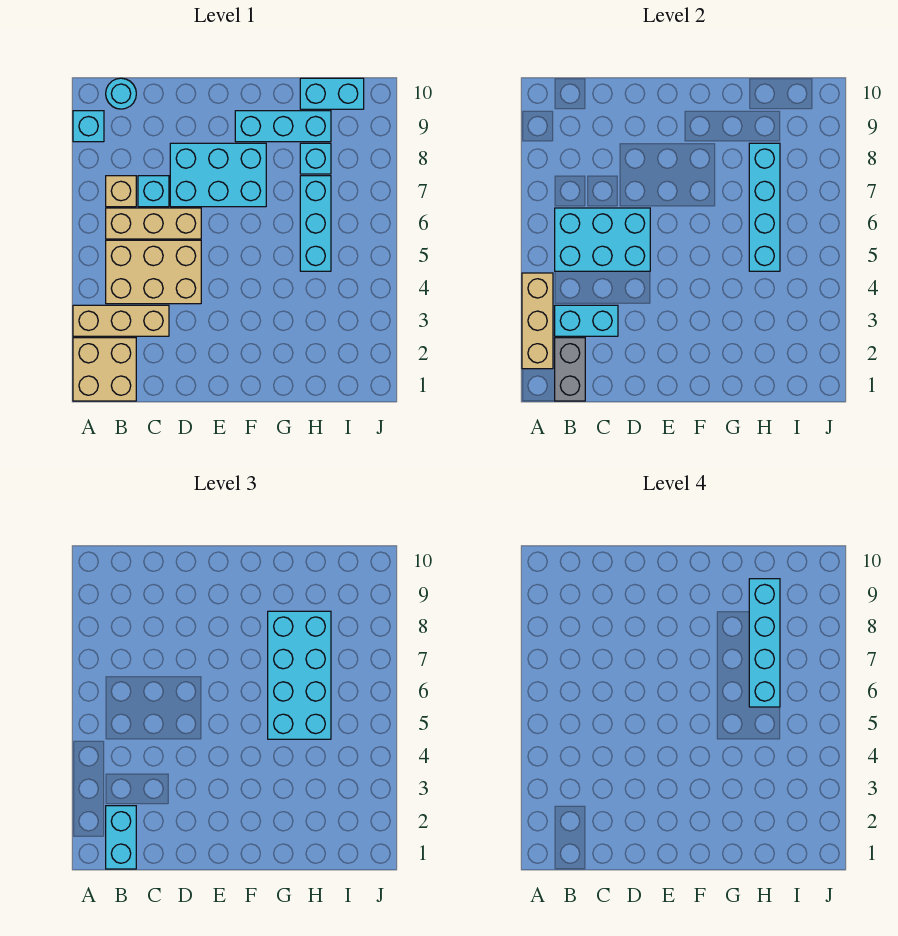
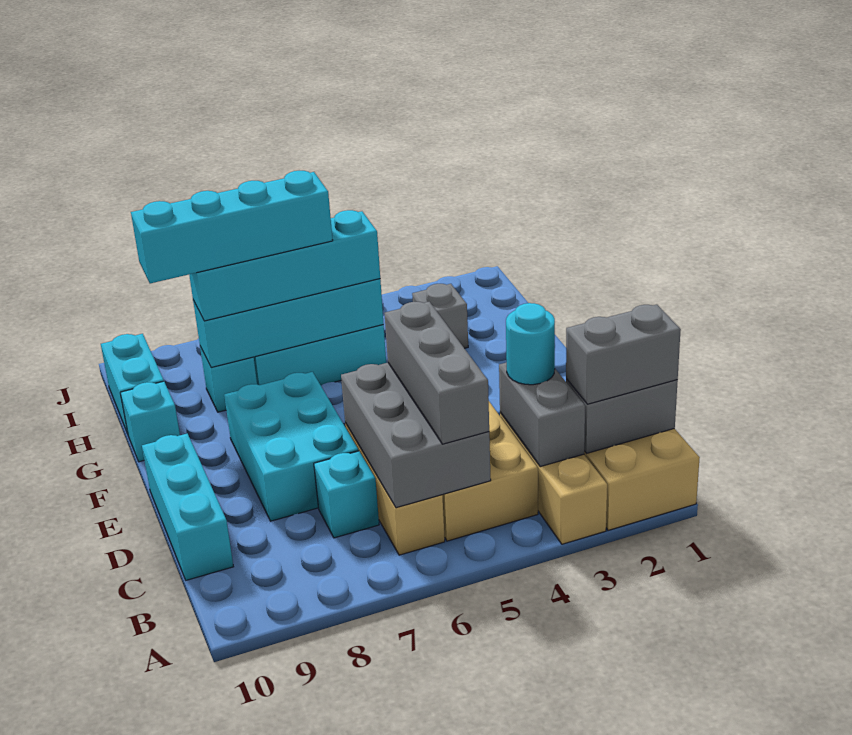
tan 1x3 brick [522,273,553,369] -> none
cyan 1x1 brick [73,111,104,142] -> cyan 1x1 brick moved to [120,381,180,462]
cyan 1x2 brick [106,806,136,869] -> grey 1x2 brick [566,305,681,404]
cyan 1x2 brick [555,305,618,336] -> grey 1x2 brick [499,362,585,467]
cyan 2x3 brick [555,208,650,271] -> grey 2x3 brick [341,363,491,508]
none -> grey 1x3 brick [384,302,489,444]
tan 1x1 brick [106,176,136,207] -> none
cyan 1x1 round brick [106,78,136,109] -> cyan 1x1 round brick moved to [506,303,555,385]
cyan 1x3 brick [235,111,331,142] -> cyan 1x3 brick moved to [142,434,233,580]
cyan 2x4 brick [268,611,331,739] -> cyan 1x4 brick [189,210,380,321]
none -> grey 1x1 brick [412,284,468,348]

